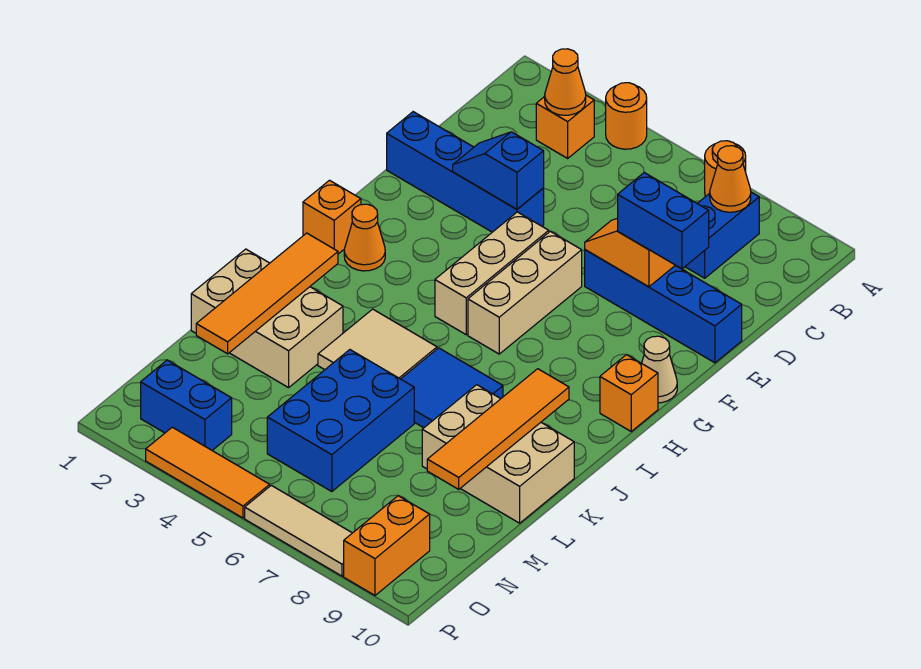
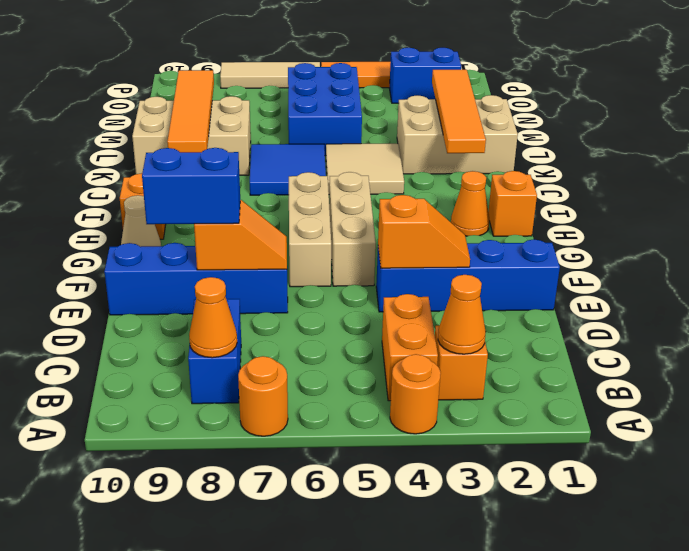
blue 1x2 slope [453,132,544,209] -> orange 1x2 slope [378,195,470,268]
orange 1x2 brick [344,496,430,595] -> orange 1x2 brick moved to [382,294,438,401]

